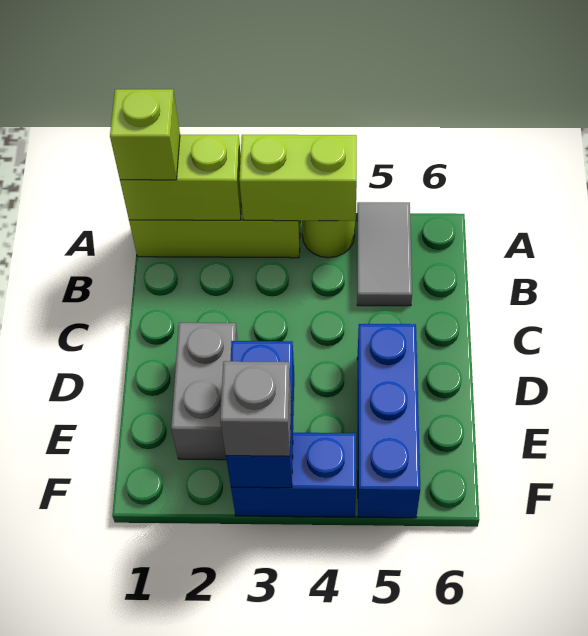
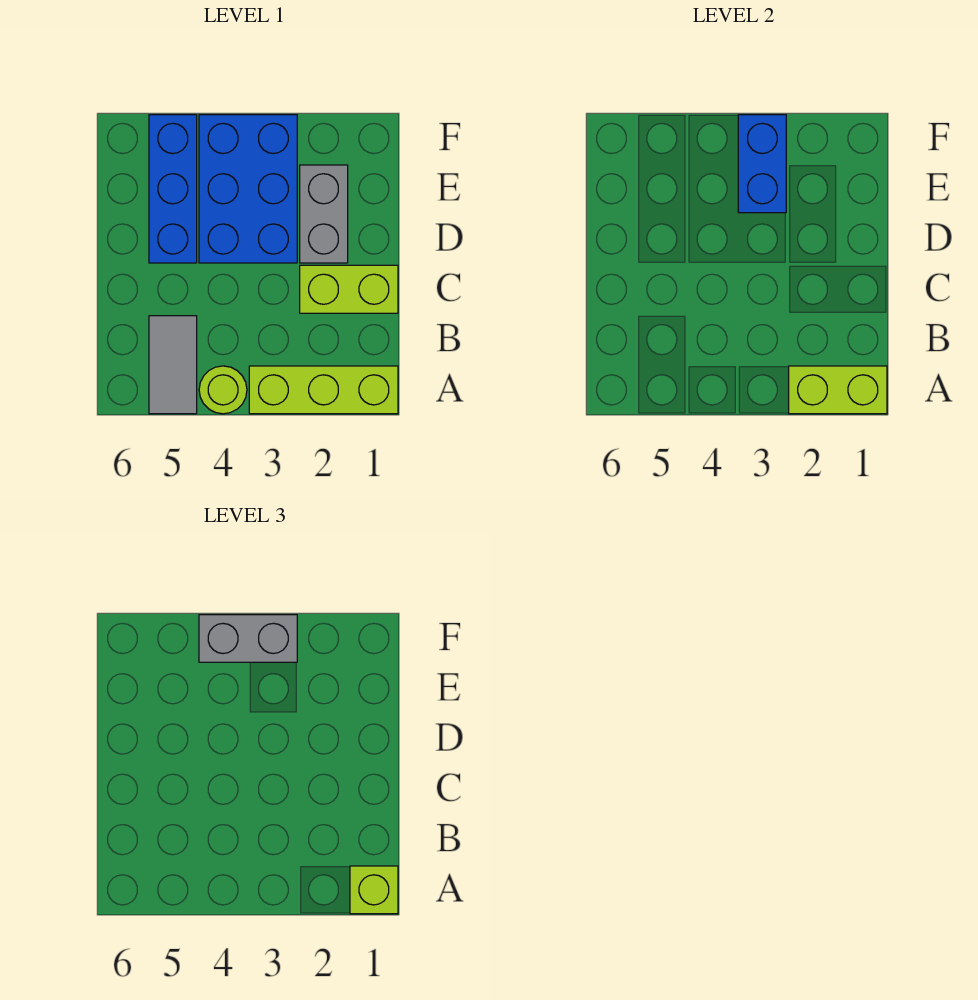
lime 1x2 brick [239,135,357,221] -> lime 1x2 brick moved to [300,265,398,313]
blue 1x2 brick [231,433,356,517] -> blue 2x3 brick [199,115,297,263]
grey 1x1 brick [220,361,291,456] -> grey 1x2 brick [199,615,297,662]

